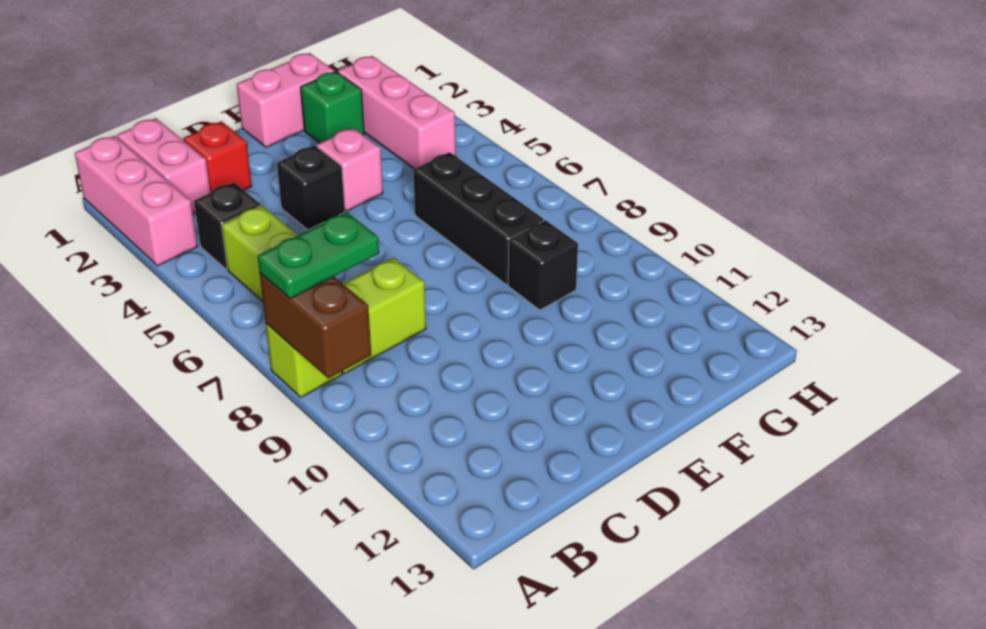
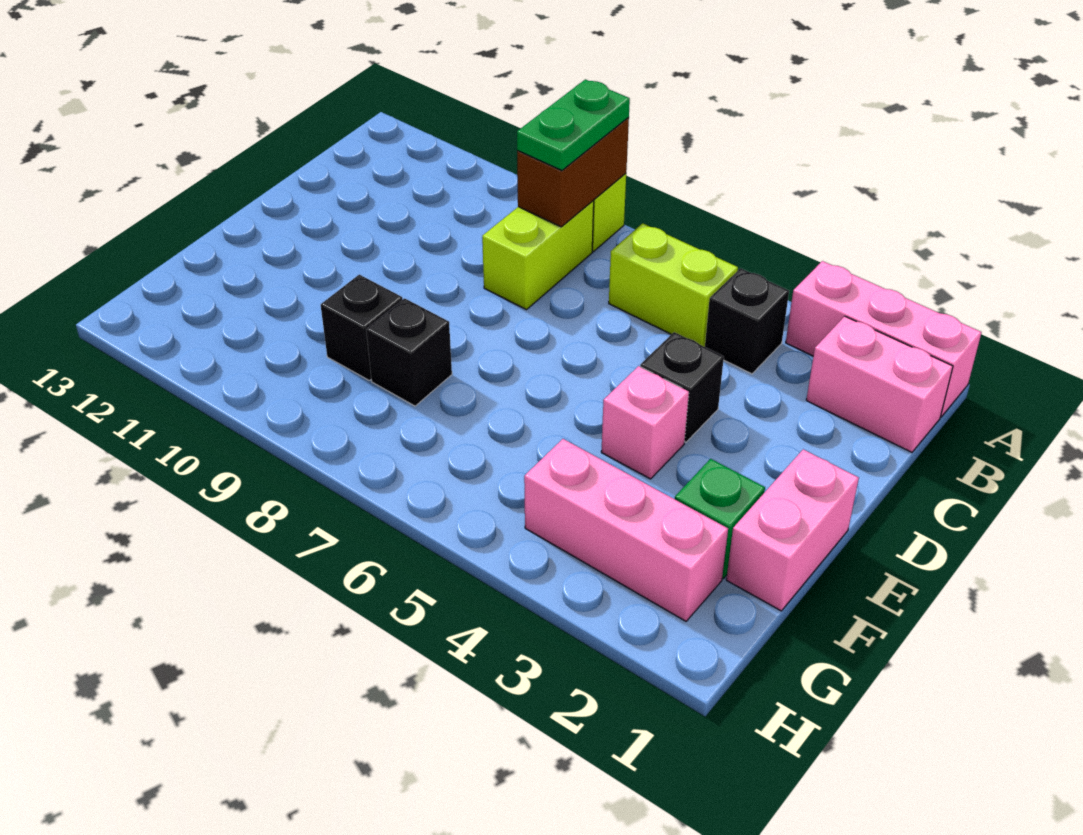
brown 1x2 brick [260,273,371,379] -> brown 1x2 brick turned to [517,117,629,227]
red 1x1 brick [183,121,252,193] -> none
black 1x3 brick [413,152,544,285] -> black 1x1 brick [366,298,452,406]

